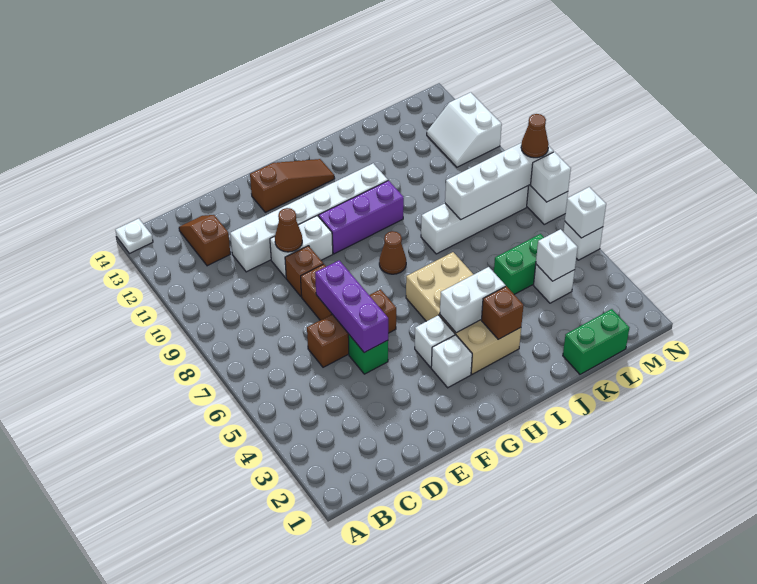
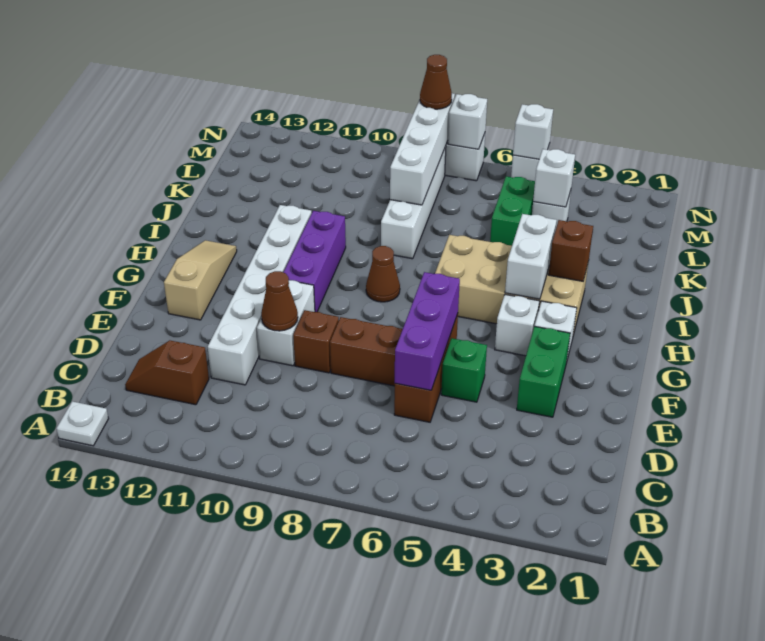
purple 1x3 brick [315,260,388,353] -> purple 1x3 brick turned to [395,272,460,390]
brown 1x3 slope [250,159,335,212] -> tan 1x3 slope [164,240,237,320]
green 1x2 brick [563,309,629,374] -> green 1x2 brick moved to [517,326,570,417]
white 2x2 slope [427,92,502,167] -> none

